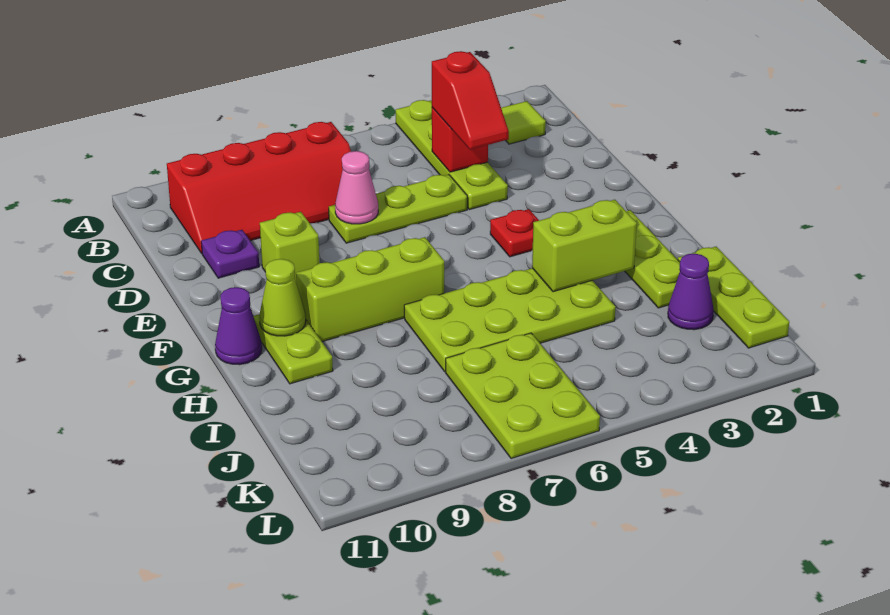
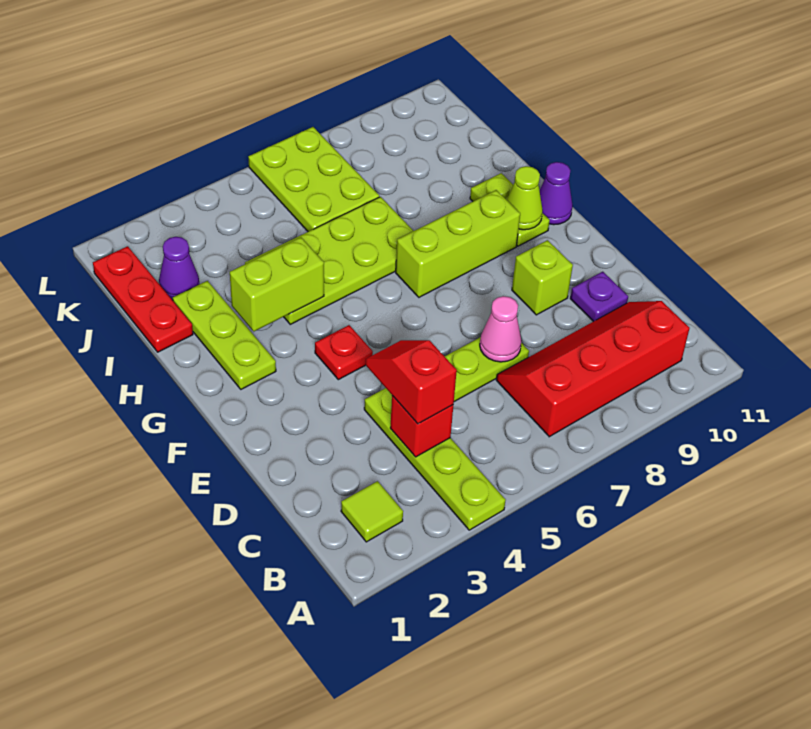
lime 1x3 plate [678,247,789,348] -> red 1x3 plate [93,246,193,352]

